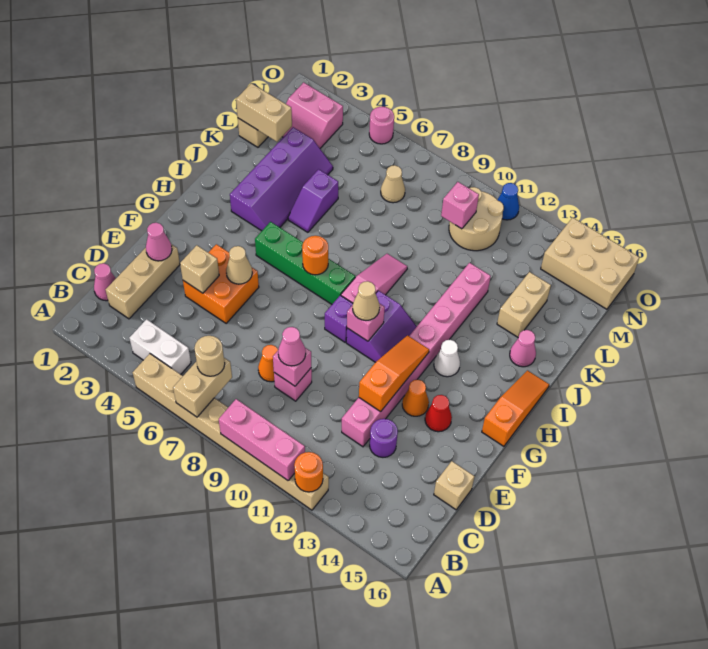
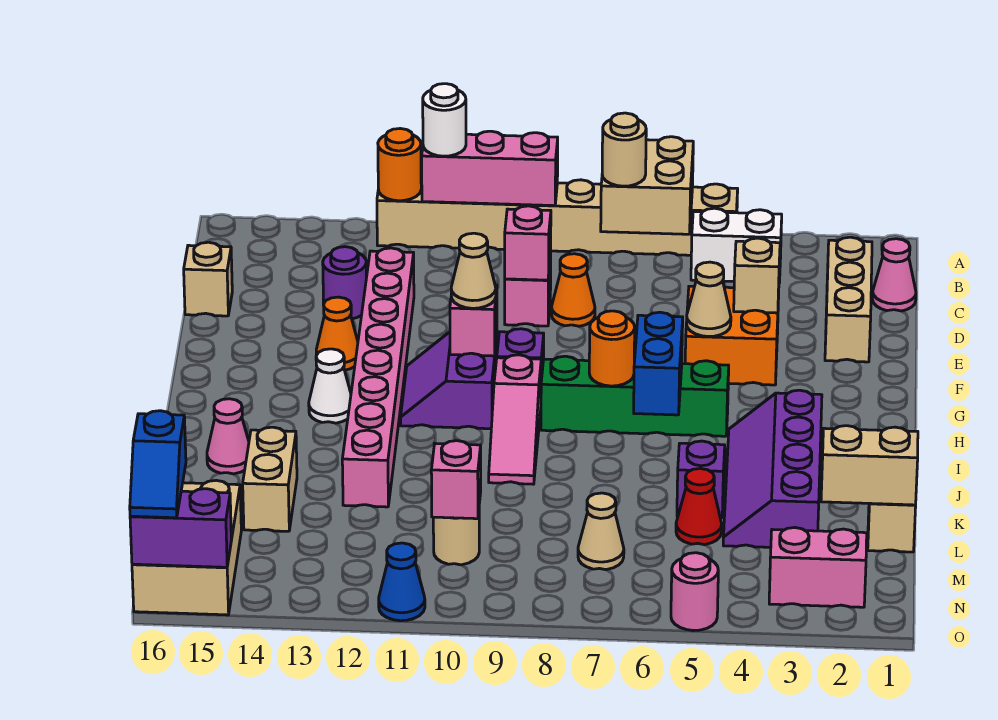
tan 1x2 brick [173,358,232,417] -> tan 2x2 brick [601,137,693,234]
none -> white 1x1 round brick [423,84,466,156]
pink 1x1 cone [278,327,306,366] -> none
pink 1x1 cone [146,223,172,261] -> none
orange 1x3 slope [359,335,429,412] -> none
red 1x1 cone [425,395,452,432] -> red 1x1 cone moved to [676,468,722,545]
orange 1x3 slope [482,371,549,446] -> none
none -> blue 1x2 brick [634,312,683,415]
tan 2x2 round brick [449,187,504,251] -> tan 1x1 round brick [433,513,479,565]
tan 2x3 brick [541,218,640,309] -> tan 2x3 brick turned to [132,480,241,615]
none -> blue 1x2 slope [130,411,186,518]
none -> purple 1x2 brick [130,489,231,567]

